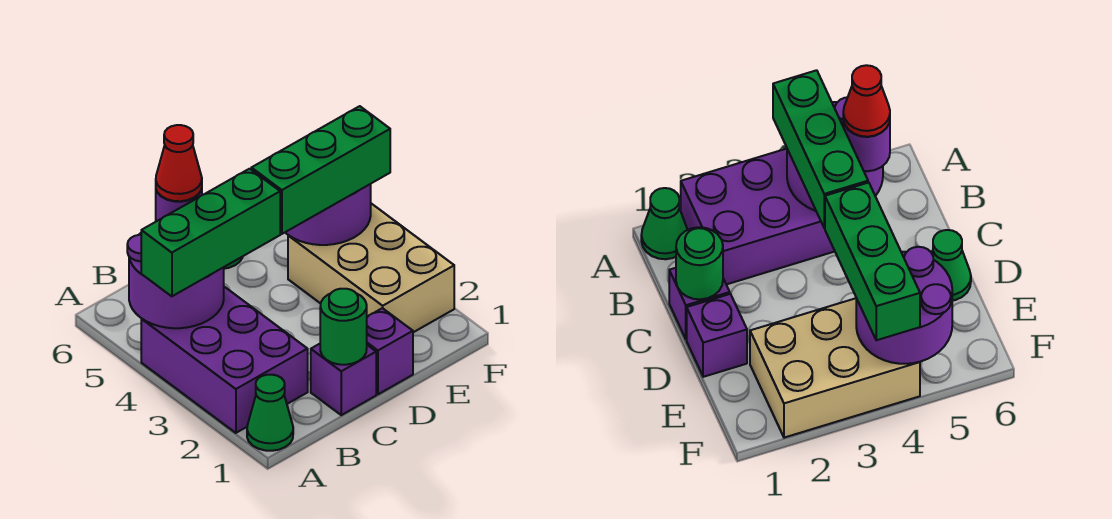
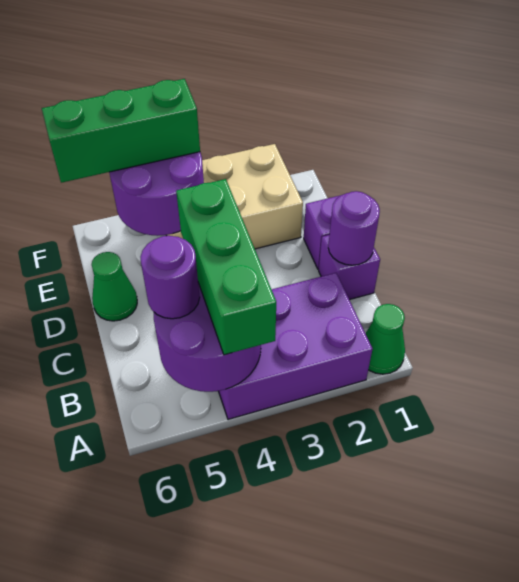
red 1x1 cone [156,125,202,201] -> none
green 1x1 round brick [320,289,367,365] -> purple 1x1 round brick [328,191,380,265]
green 1x3 brick [251,106,390,234] -> green 1x3 brick turned to [42,79,200,183]

